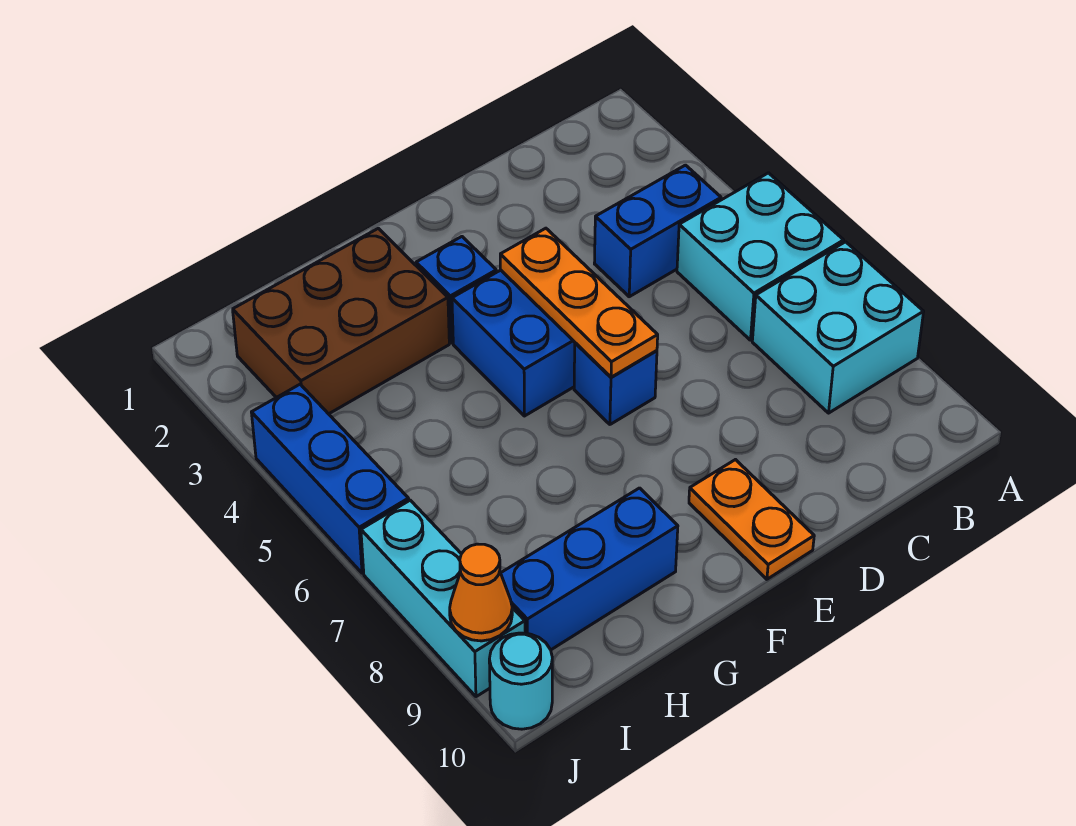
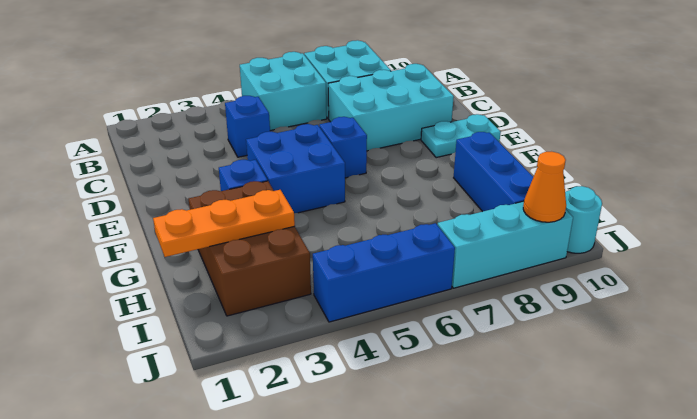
blue 1x2 brick [594,165,721,297] -> blue 1x1 brick [225,96,270,157]
none -> cyan 2x3 brick [328,64,454,151]
orange 1x3 plate [500,228,658,377] -> orange 1x3 plate moved to [153,190,295,257]
orange 1x2 plate [689,460,814,579] -> cyan 1x2 plate [421,114,501,158]

